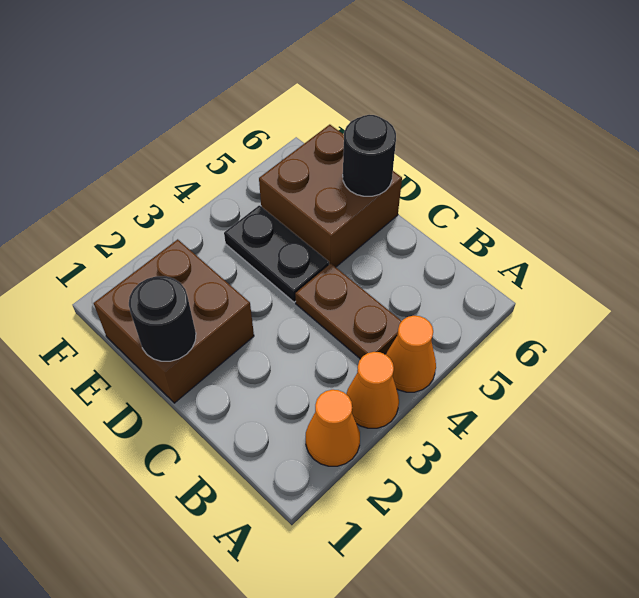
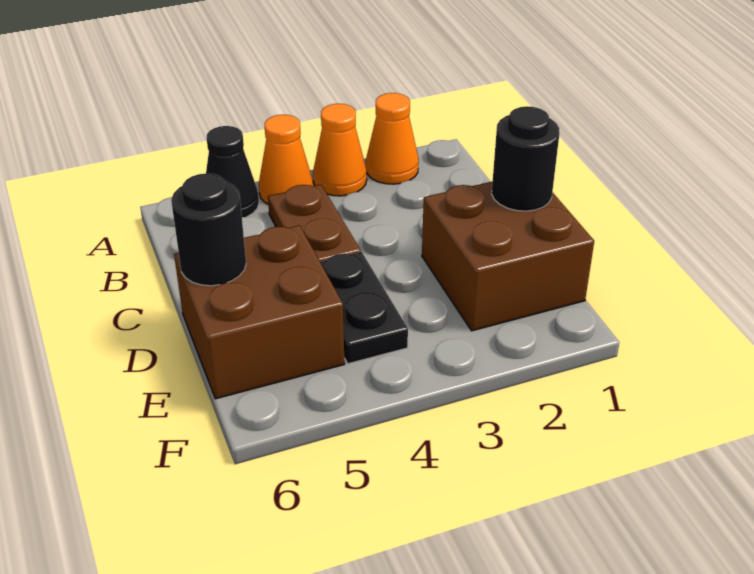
none -> black 1x1 cone [206,126,259,217]

